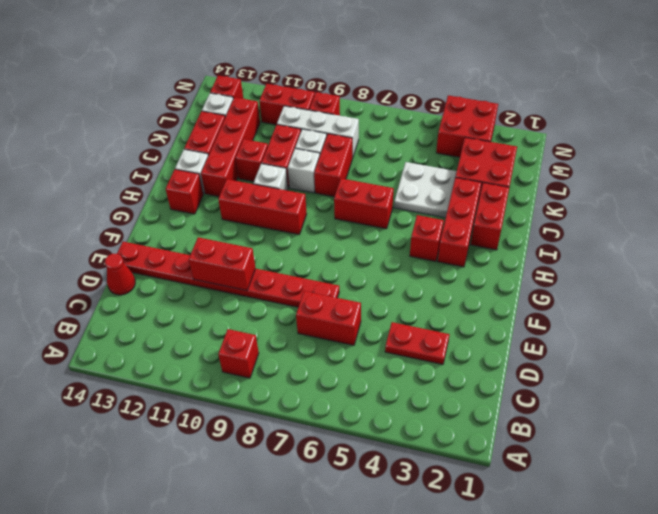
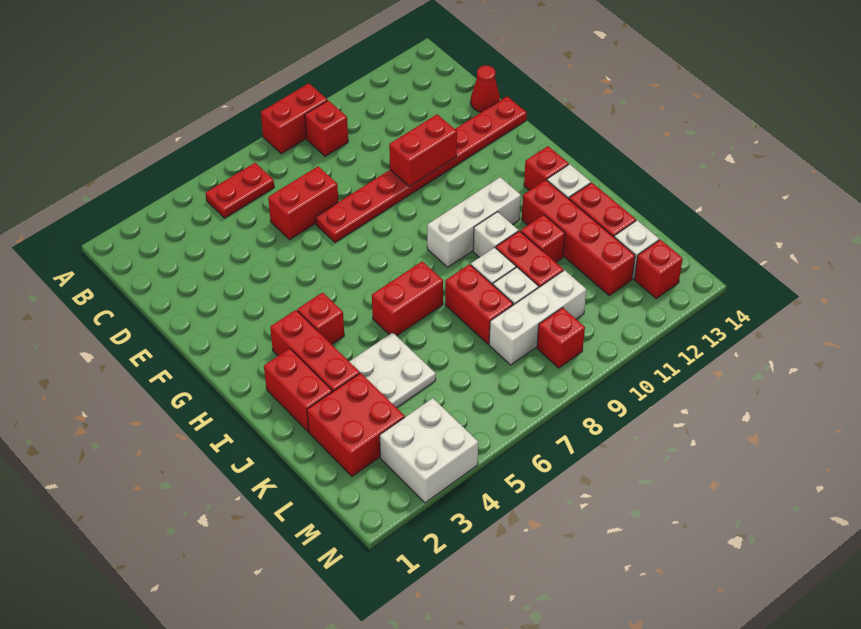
red 1x2 plate [385,322,450,364] -> red 1x2 plate moved to [206,163,274,218]
red 1x3 brick [218,179,307,234] -> white 1x3 brick [427,177,521,267]
red 2x2 brick [436,95,498,157] -> white 2x2 brick [380,398,478,503]
red 1x2 brick [259,84,315,125] -> red 1x2 brick moved to [261,83,327,154]

